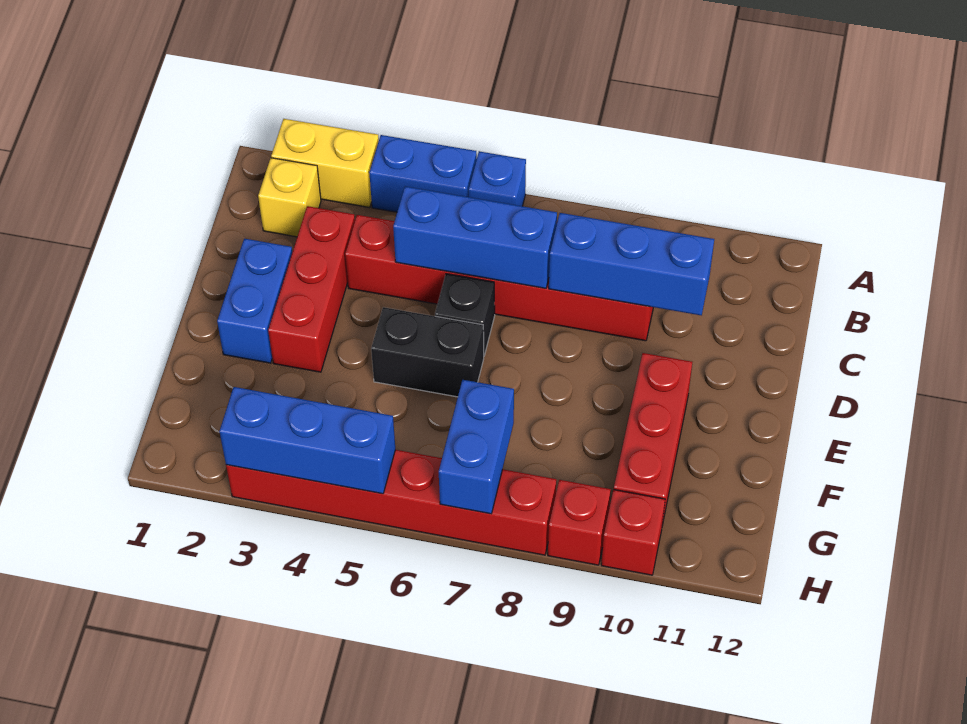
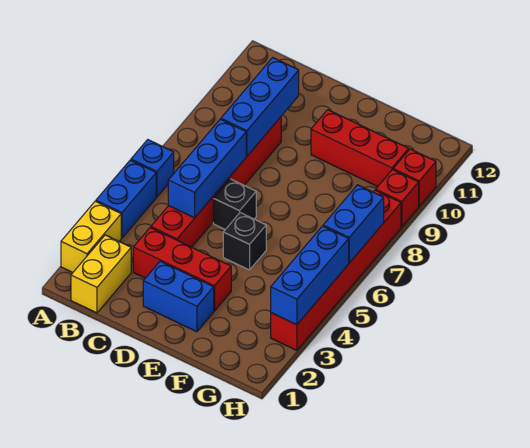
yellow 1x1 brick [258,158,321,237] -> yellow 1x2 brick [71,235,131,313]
black 1x2 brick [371,307,484,397] -> black 1x1 brick [223,213,266,270]
blue 1x2 brick [439,380,514,514] -> blue 1x2 brick turned to [323,185,384,263]

